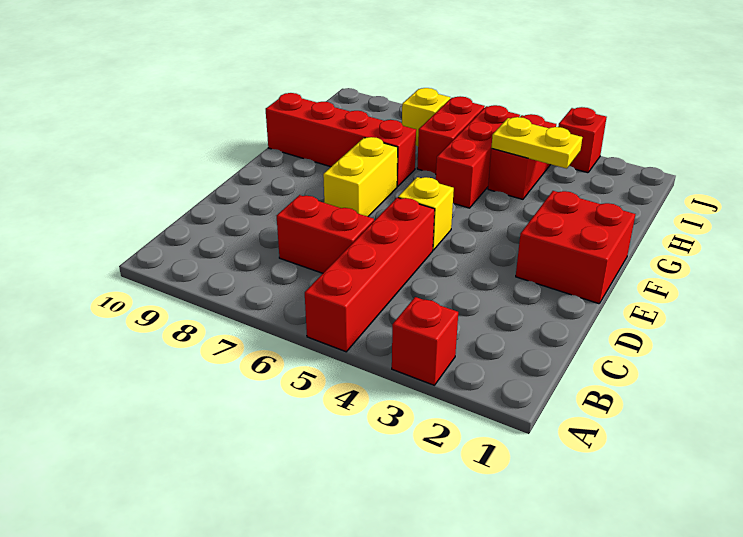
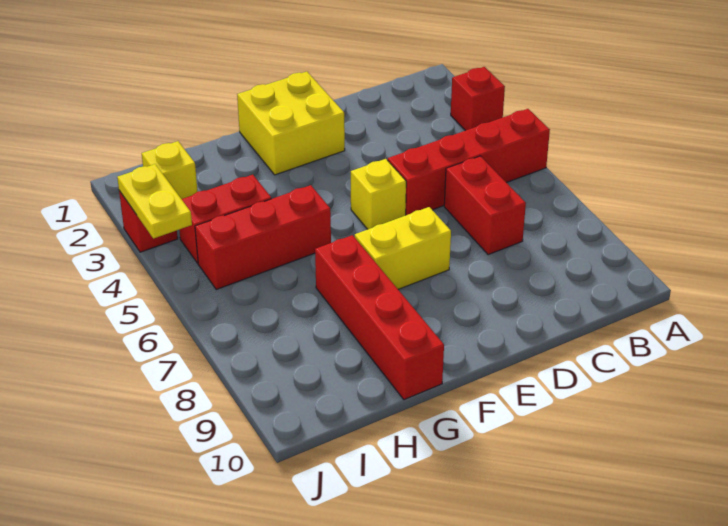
red 2x2 brick [516,191,635,304] -> yellow 2x2 brick [237,72,345,175]
yellow 1x2 plate [491,117,582,169] -> yellow 1x2 plate moved to [117,164,192,238]
red 1x2 brick [417,96,485,174] -> none
yellow 1x1 brick [402,88,450,146] -> yellow 1x1 brick moved to [142,141,198,199]

